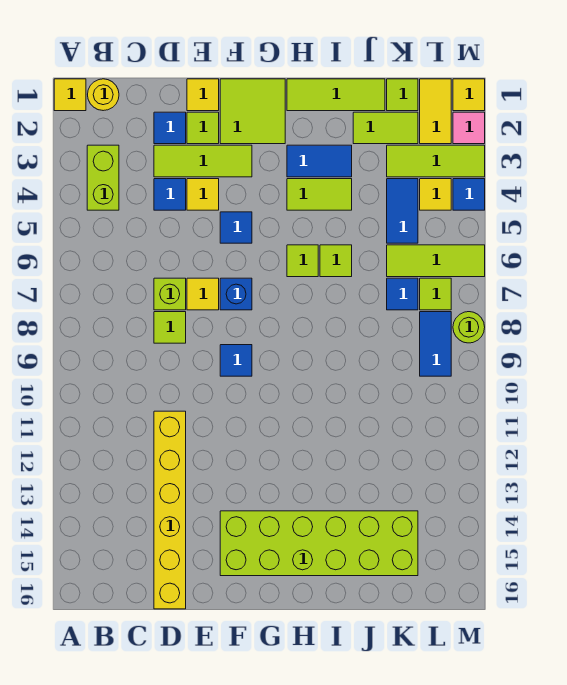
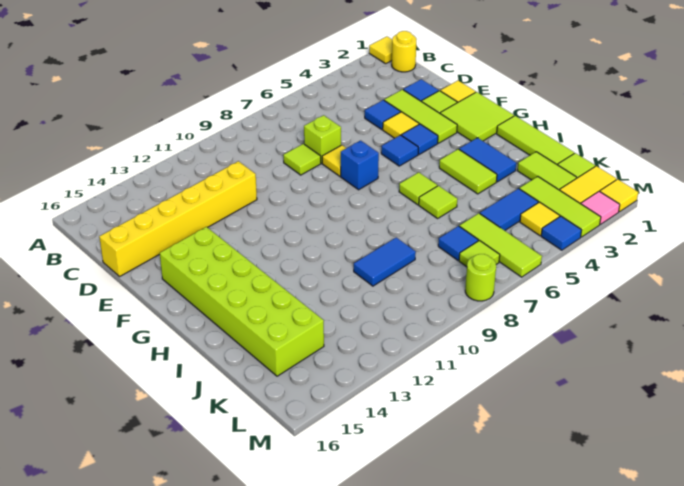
lime 1x2 brick [87,145,119,210] -> none
blue 1x1 tile [220,345,252,376] -> blue 1x1 tile moved to [401,124,438,155]
blue 1x2 tile [420,312,451,376] -> blue 1x2 tile moved to [354,238,416,286]

